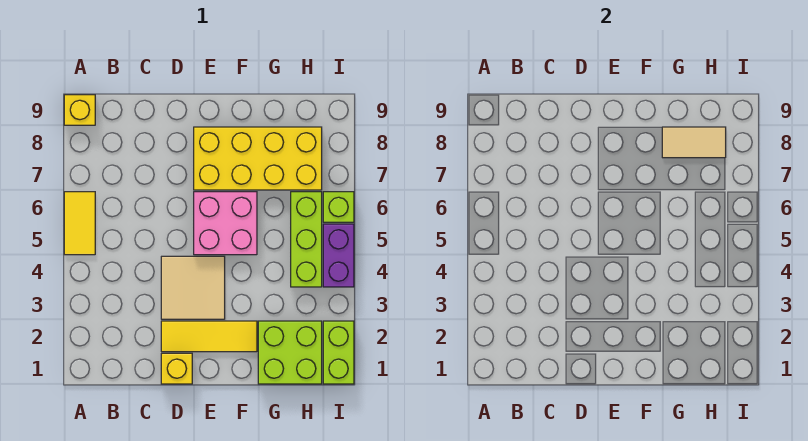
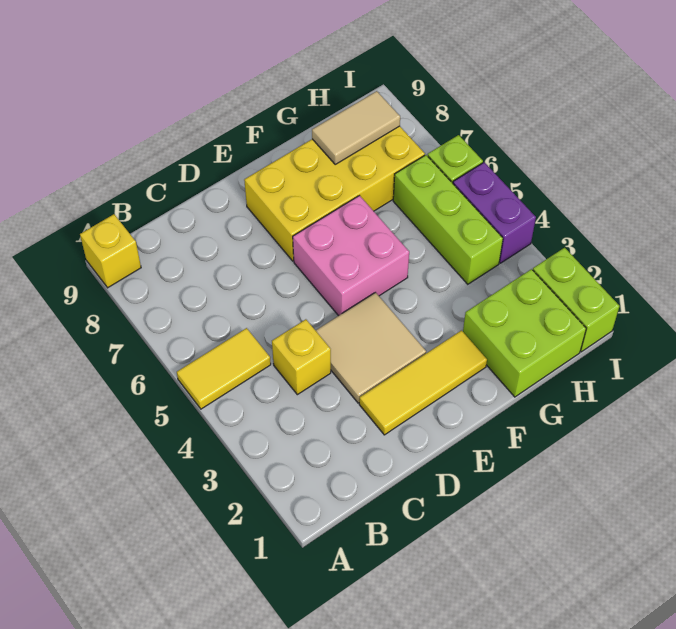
yellow 1x2 tile [64,192,95,255] -> yellow 1x2 tile turned to [177,328,271,409]
yellow 1x1 brick [161,353,192,384] -> yellow 1x1 brick moved to [272,319,331,395]

